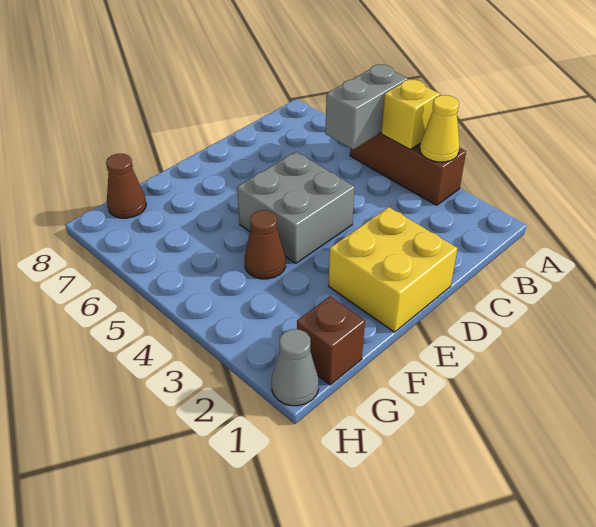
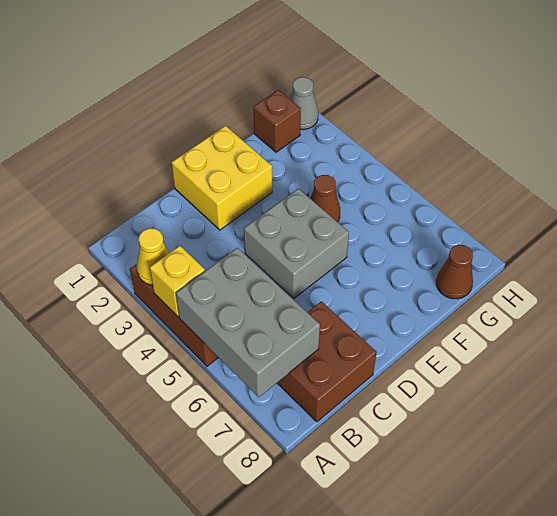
grey 1x2 brick [325,65,408,149] -> grey 2x3 brick [176,248,320,397]
none -> brown 2x2 brick [277,301,377,422]

